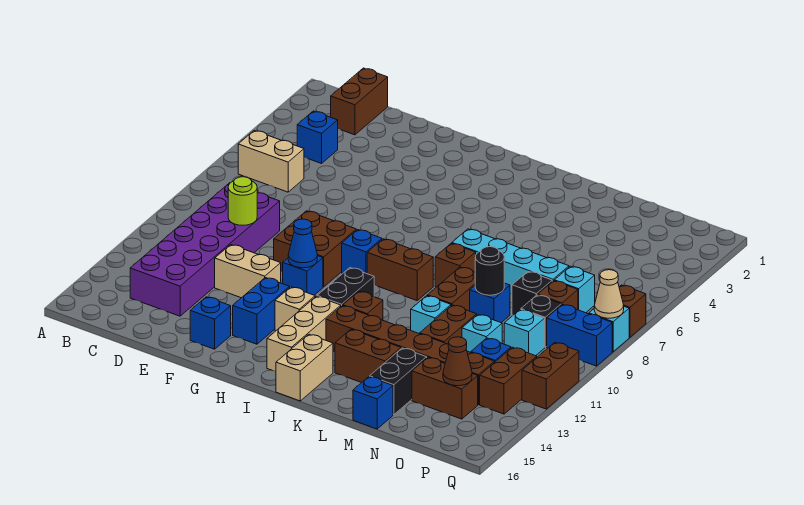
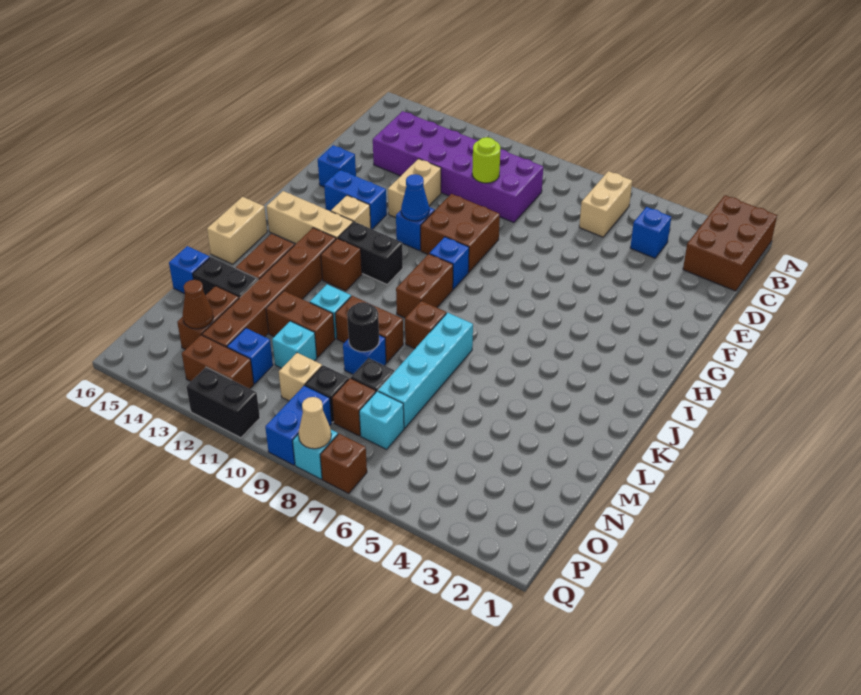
brown 1x2 brick [331,68,388,135] -> brown 2x3 brick [683,195,777,291]
tan 1x2 brick [276,334,333,401] -> tan 1x2 brick turned to [207,197,267,264]
cyan 1x1 brick [504,309,545,356] -> tan 1x1 brick [279,353,322,401]
brown 1x2 brick [522,342,579,409] -> black 1x2 brick [186,367,260,438]

